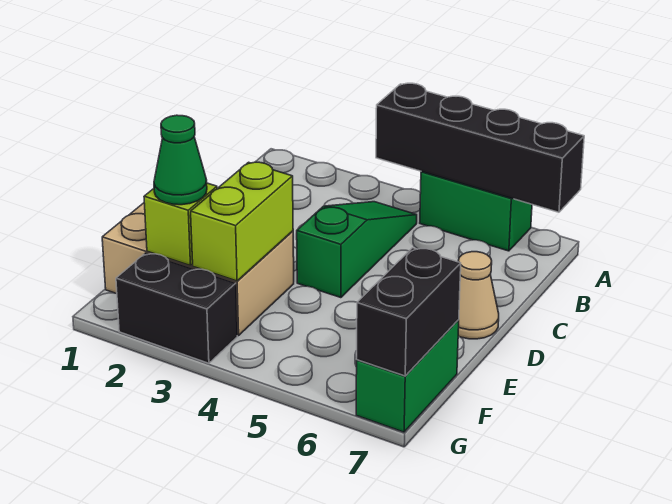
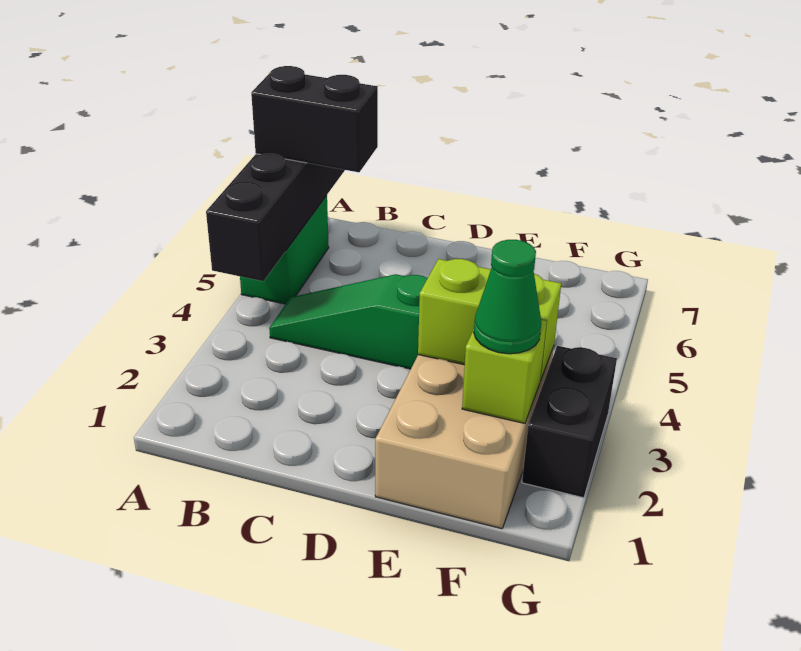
tan 1x1 cone [458,252,499,339] -> none
green 1x2 brick [356,320,459,432] -> none
black 1x2 brick [357,248,461,376] -> black 1x2 brick moved to [251,66,378,172]

